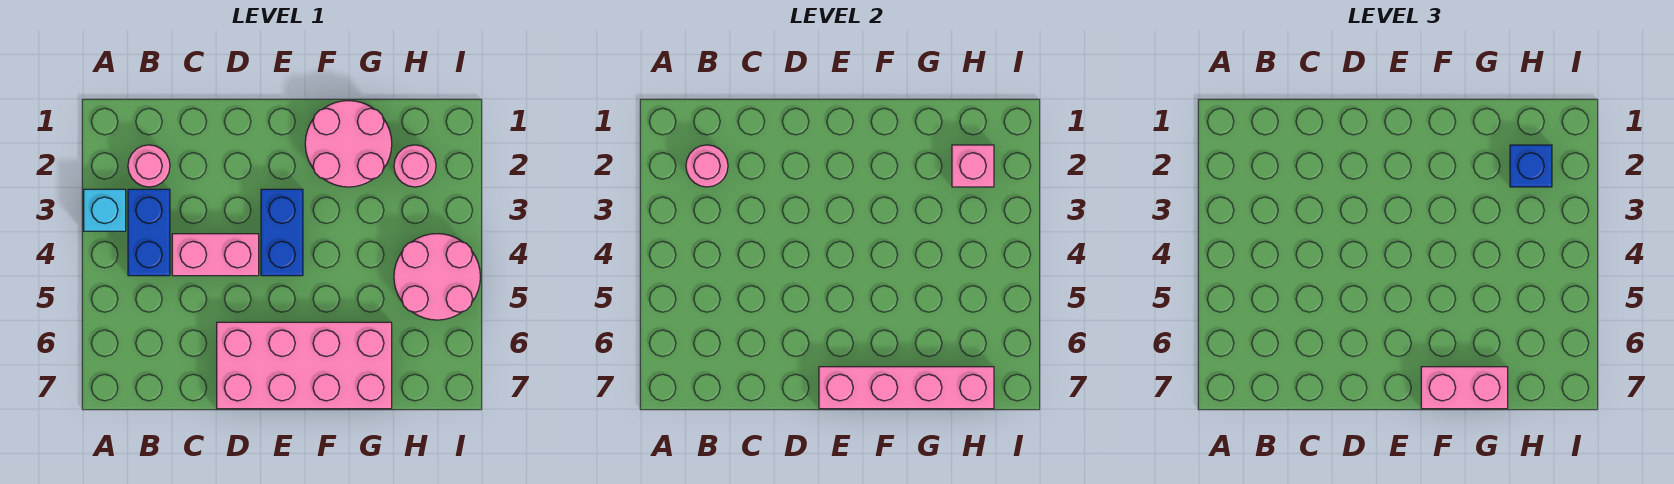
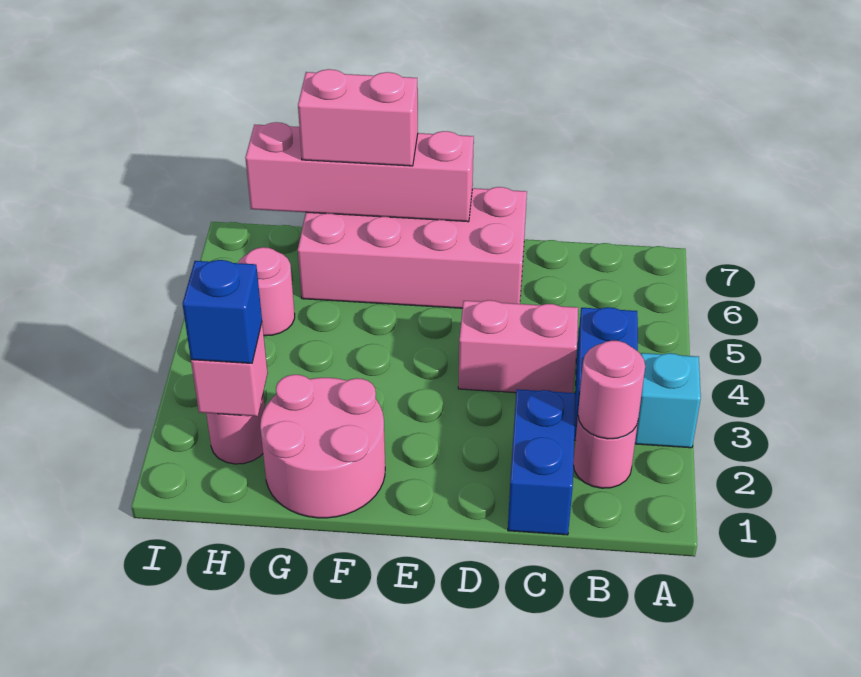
blue 1x2 brick [261,189,303,276] -> blue 1x2 brick moved to [508,389,576,535]
pink 2x2 round brick [394,234,480,320] -> pink 1x1 round brick [238,247,295,336]

